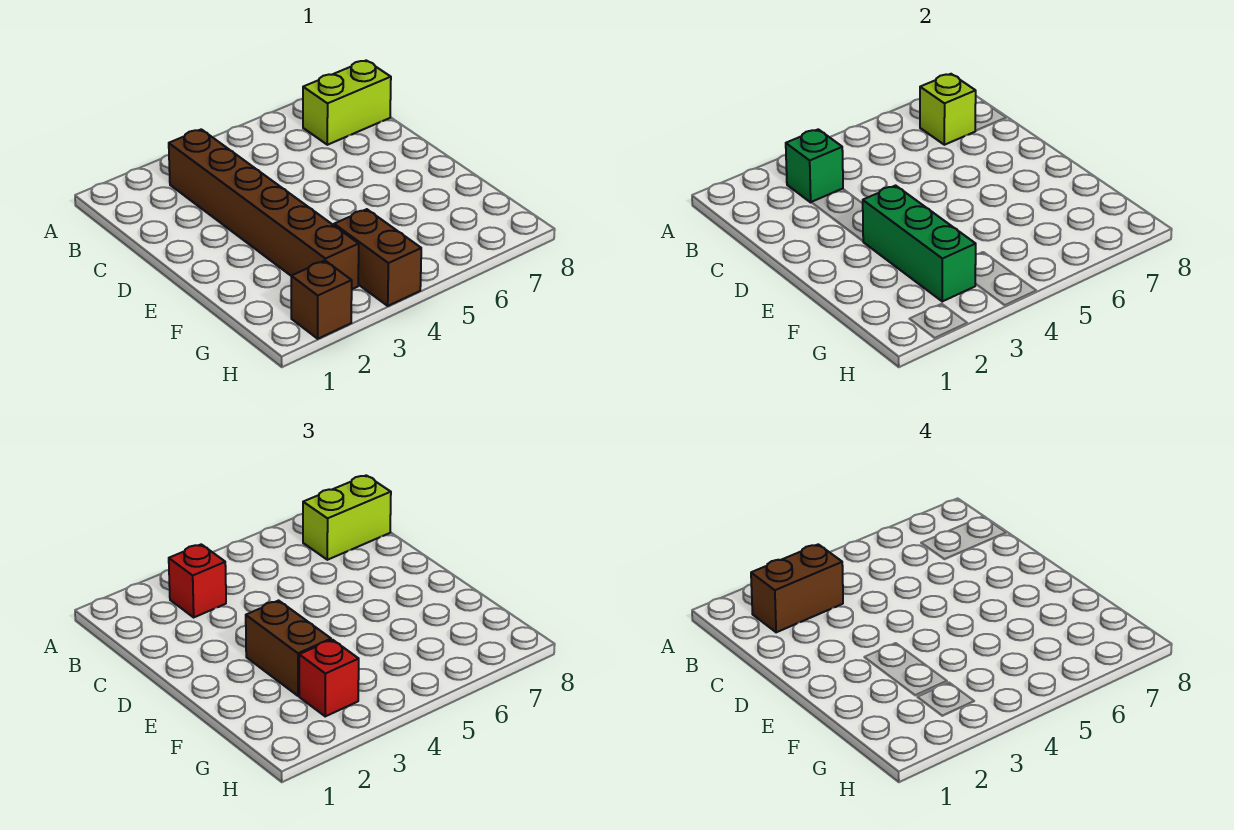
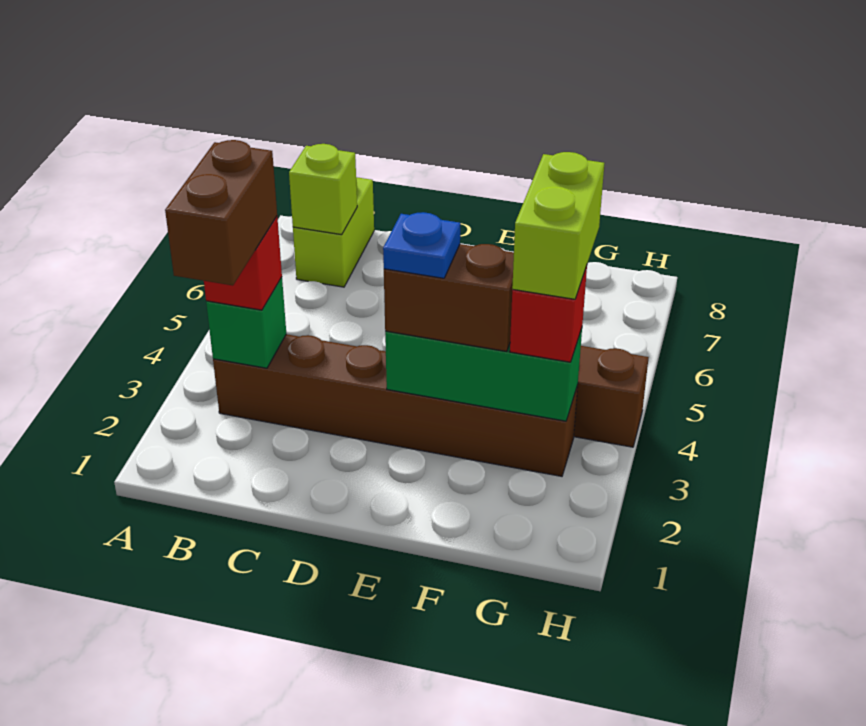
lime 1x2 brick [303,475,391,560] -> lime 1x2 brick moved to [512,152,604,299]
none -> blue 1x1 plate [383,212,460,278]
brown 1x1 brick [291,261,352,339] -> none

